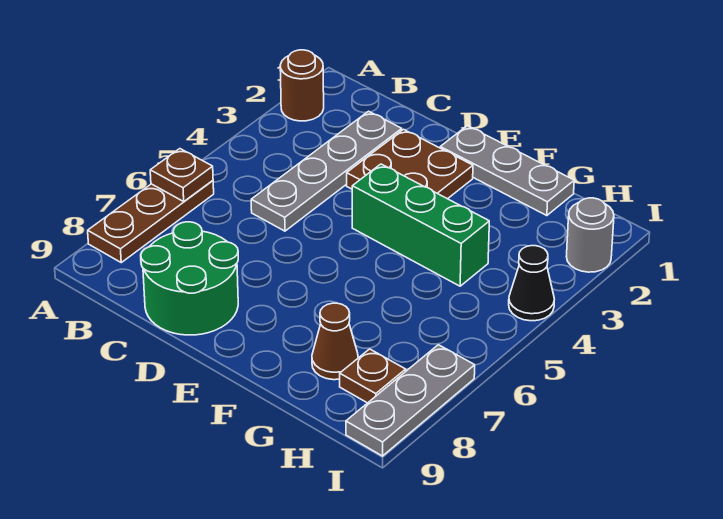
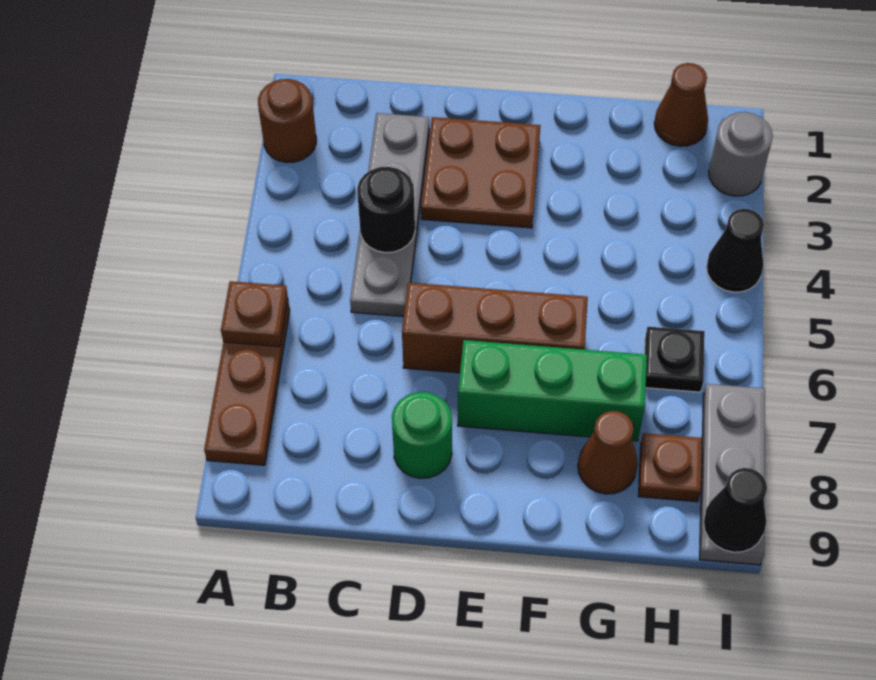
none -> black 1x1 round brick [357,167,415,253]
green 2x2 round brick [141,222,238,335] -> green 1x1 round brick [392,392,452,478]
none -> brown 1x3 brick [402,283,588,373]
grey 1x3 plate [440,126,574,216] -> none
green 1x3 brick [352,164,489,286] -> green 1x3 brick moved to [458,340,647,441]
none -> brown 1x1 cone [654,63,708,146]
none -> black 1x1 plate [644,327,705,392]
none -> black 1x1 cone [703,468,767,552]

